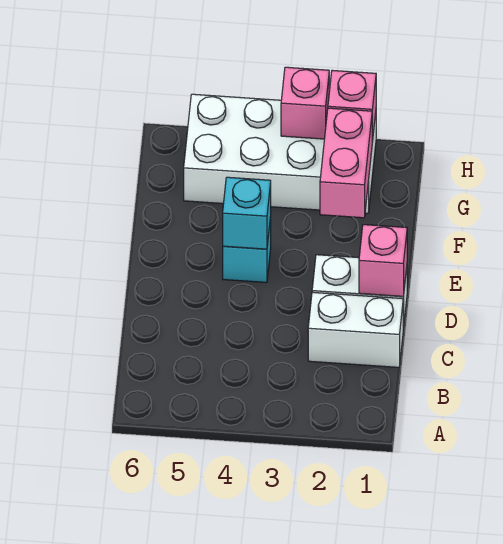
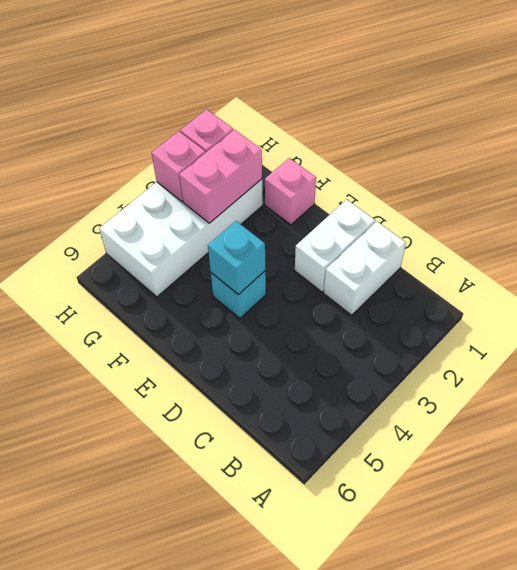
pink 1x1 brick [359,225,407,296] -> pink 1x1 brick moved to [265,158,316,225]
pink 1x2 brick [320,108,372,218] -> pink 1x2 brick turned to [179,130,262,223]

